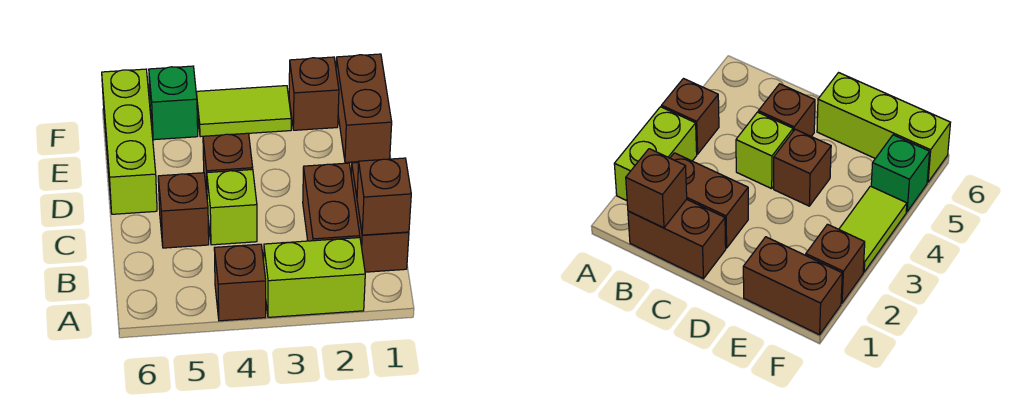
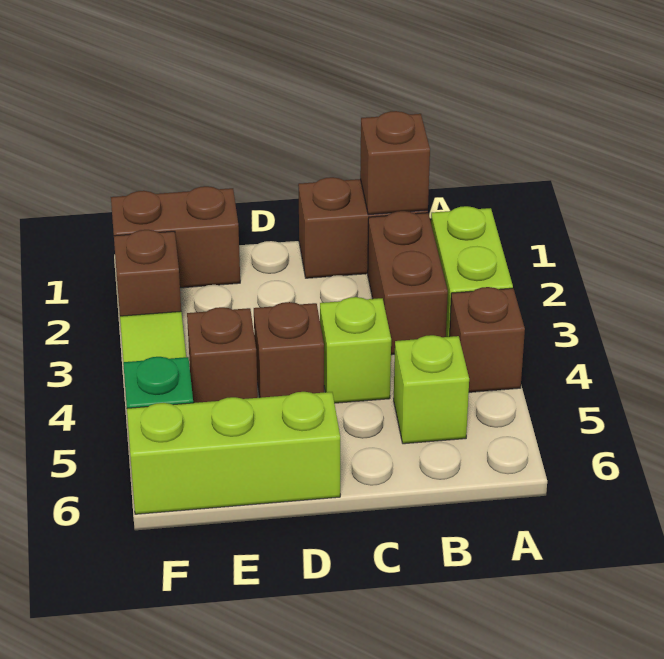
brown 1x2 brick [303,163,360,241] -> brown 1x2 brick turned to [368,211,448,355]
none -> lime 1x1 brick [394,335,469,444]
brown 1x1 brick [158,173,209,248] -> brown 1x1 brick moved to [187,307,258,403]

